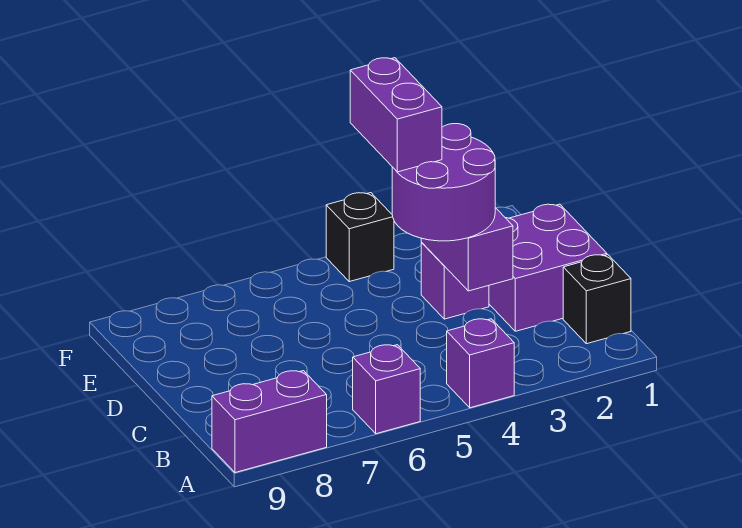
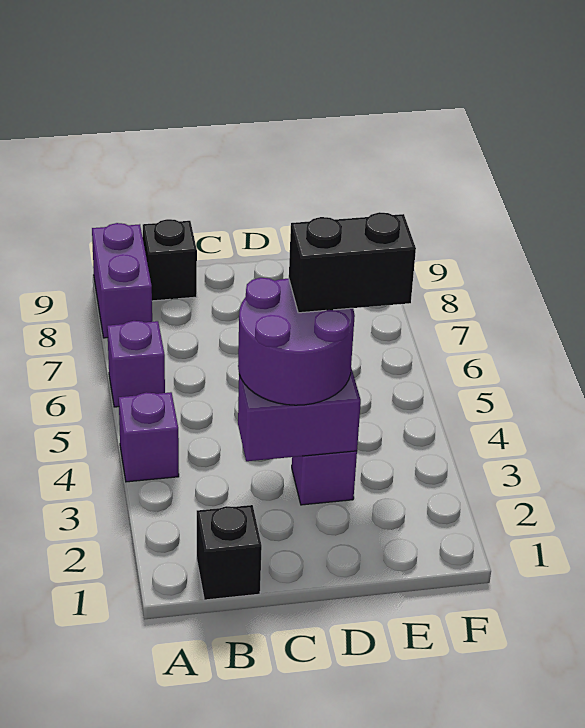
purple 2x2 brick [489,204,607,331] -> none
purple 1x2 brick [350,58,442,172] -> black 1x2 brick [289,212,416,313]
black 1x1 brick [326,193,394,282] -> black 1x1 brick moved to [143,219,197,301]

